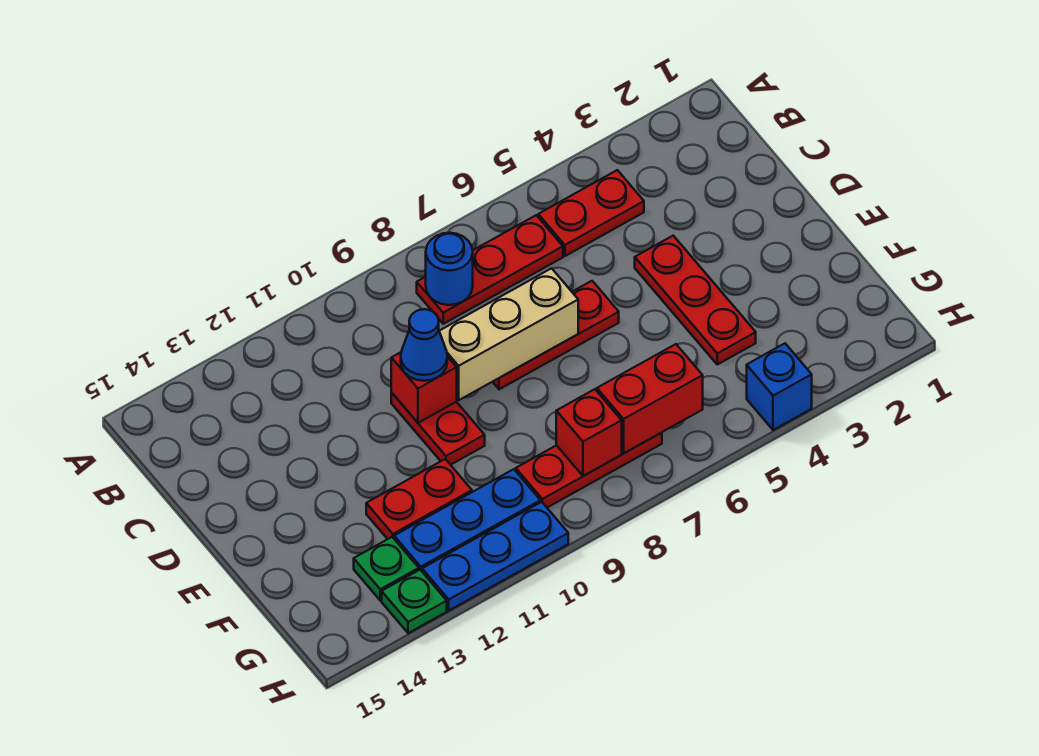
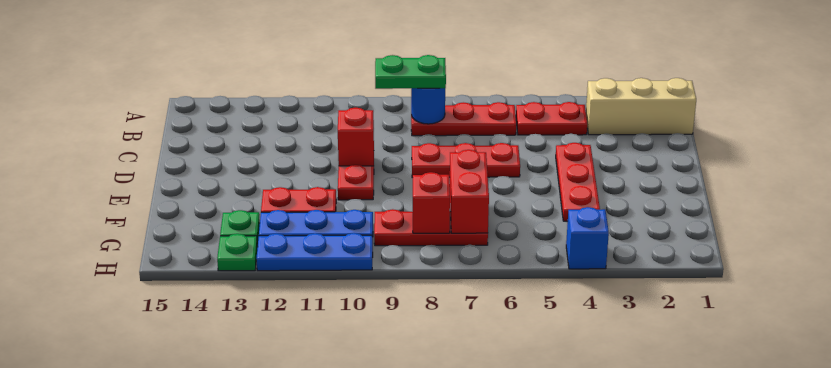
none -> green 1x2 plate [375,55,446,89]
tan 1x3 brick [439,268,578,400] -> tan 1x3 brick moved to [586,78,696,135]
blue 1x1 cone [401,309,447,381] -> none
red 1x2 brick [597,344,703,453] -> red 1x2 brick turned to [449,150,489,233]

